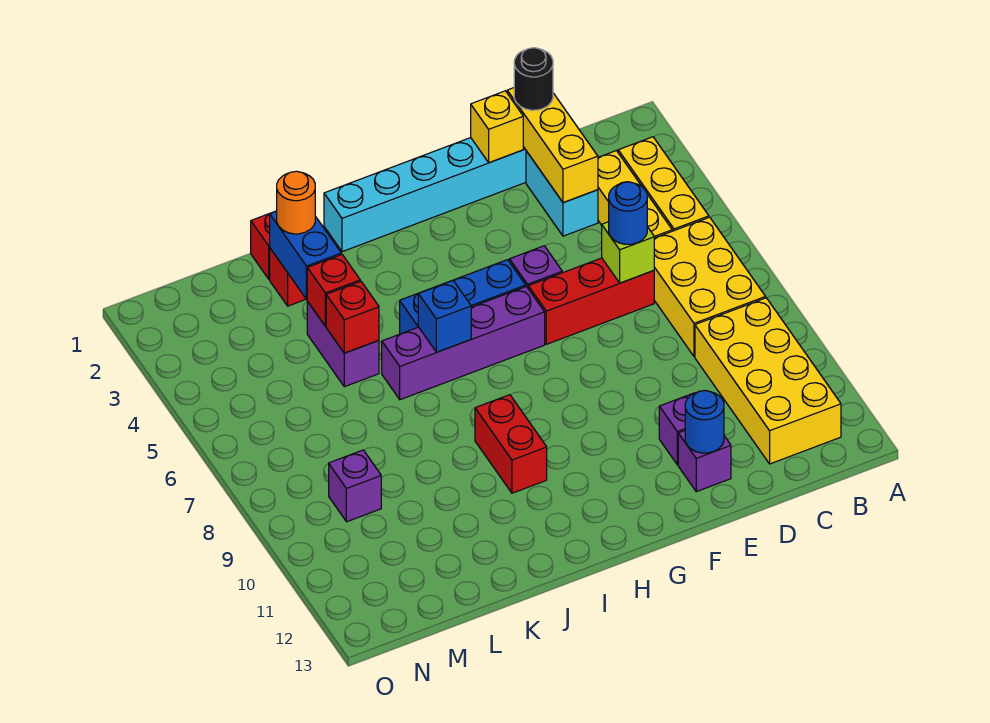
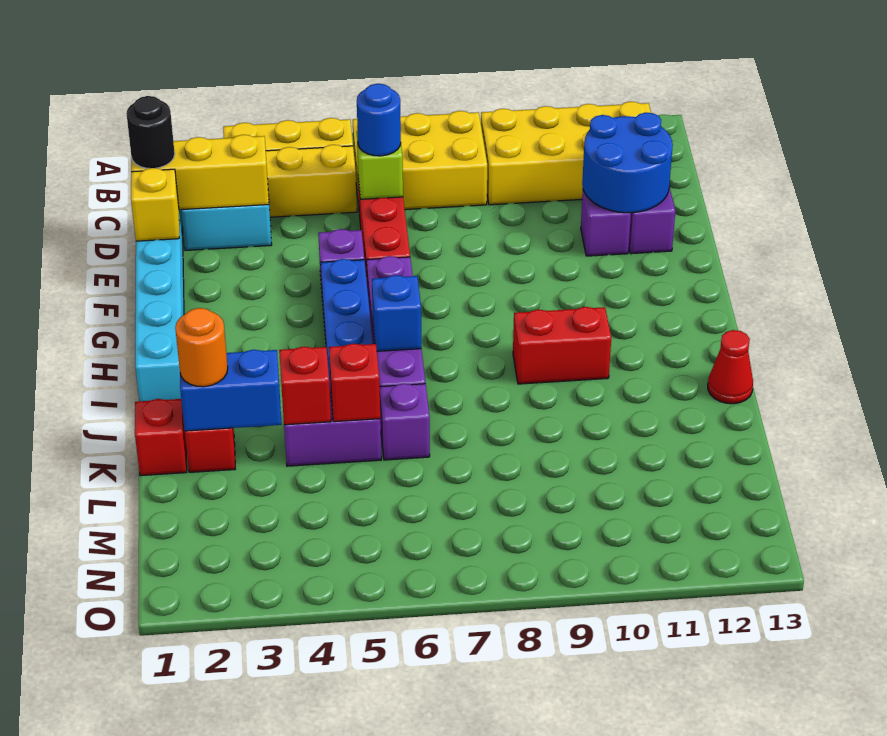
blue 1x1 round brick [685,391,724,453] -> blue 2x2 round brick [582,113,673,213]
none -> red 1x1 cone [708,330,753,404]
purple 1x1 brick [329,450,381,522] -> purple 1x1 brick moved to [380,384,430,460]

